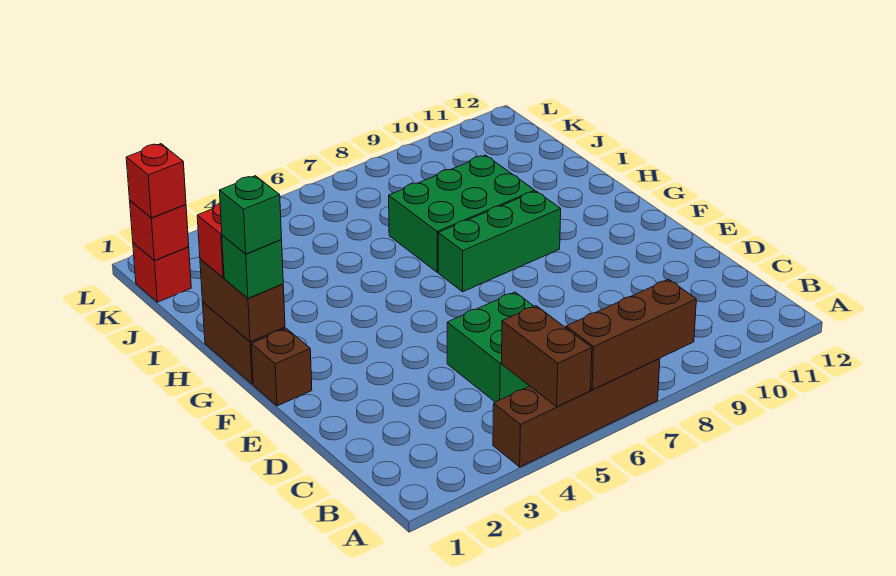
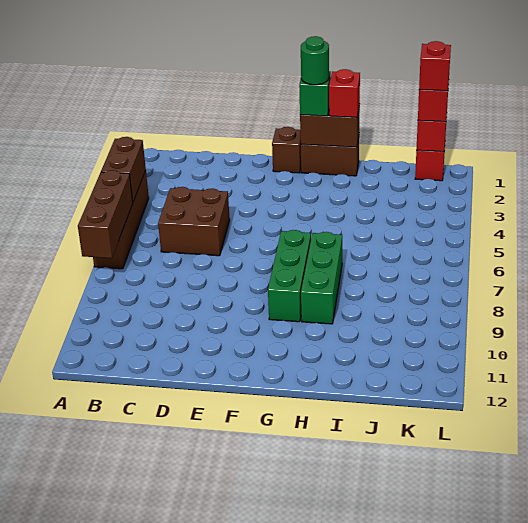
brown 1x2 brick [502,306,592,407] -> brown 1x2 brick turned to [101,137,146,202]
green 2x2 brick [447,292,534,402] -> brown 2x2 brick [158,187,230,256]
green 1x1 brick [219,176,282,254] -> green 1x1 round brick [301,36,329,85]
green 2x3 brick [389,155,535,272] -> green 1x3 brick [301,232,342,324]
none -> red 1x1 brick [419,41,451,91]

